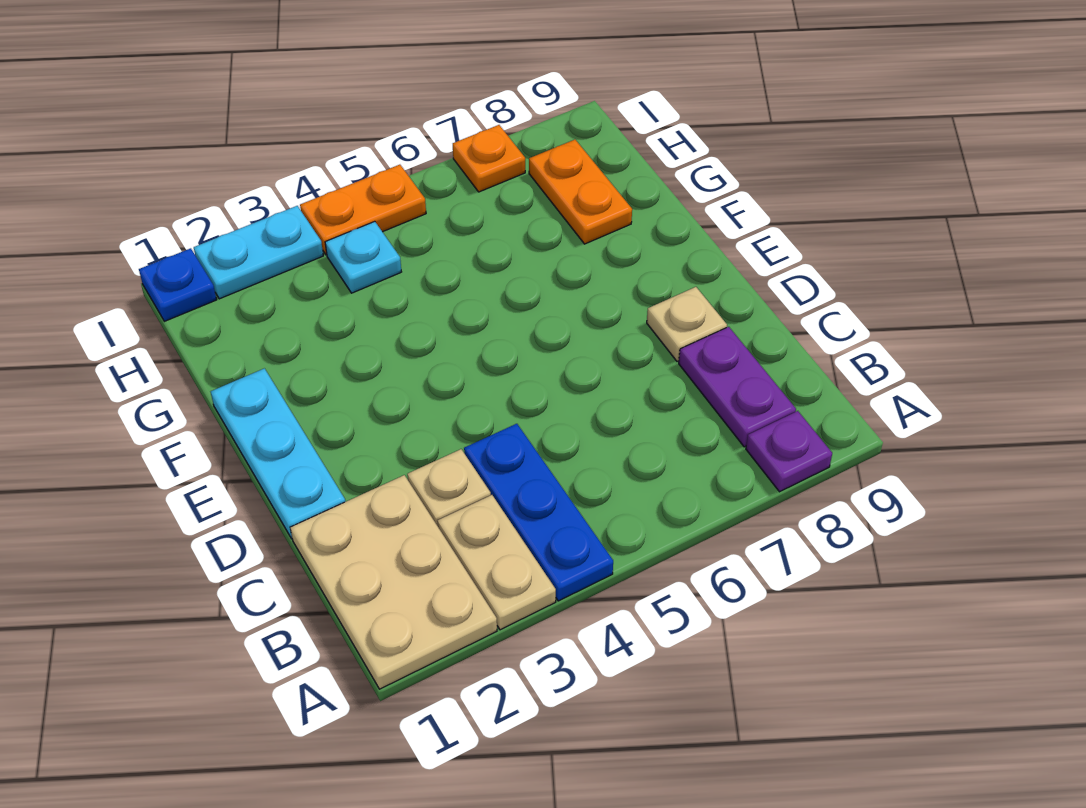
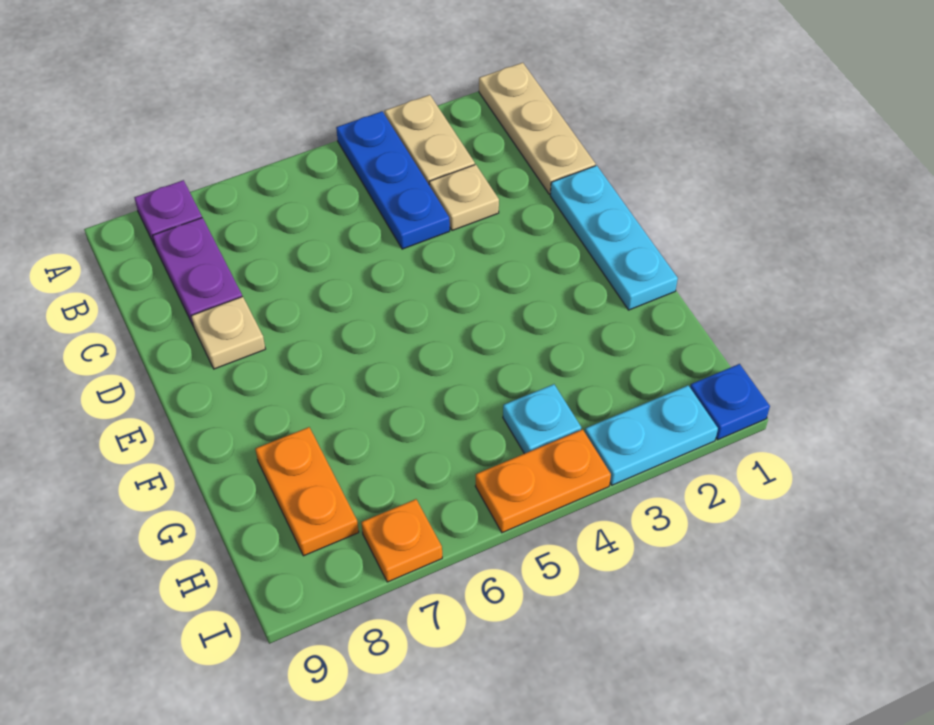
tan 2x3 plate [290,475,497,689] -> tan 1x3 plate [479,63,595,194]

